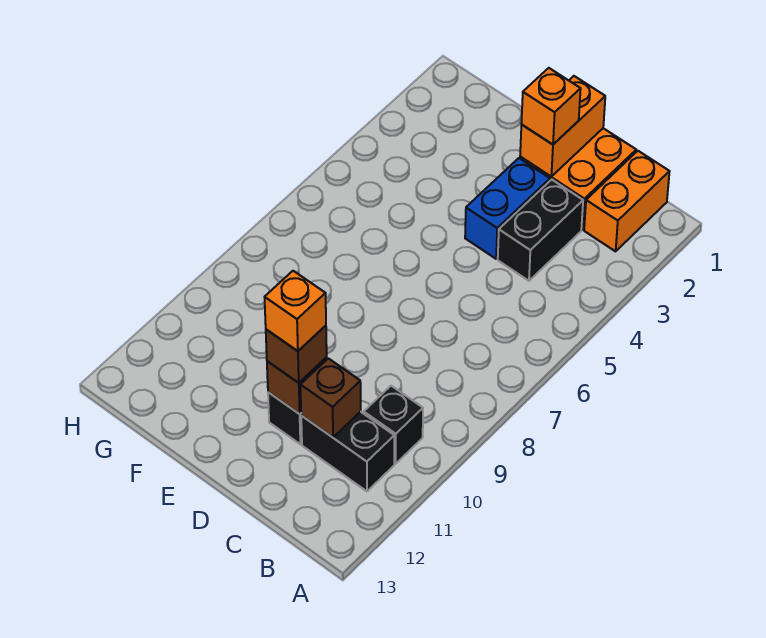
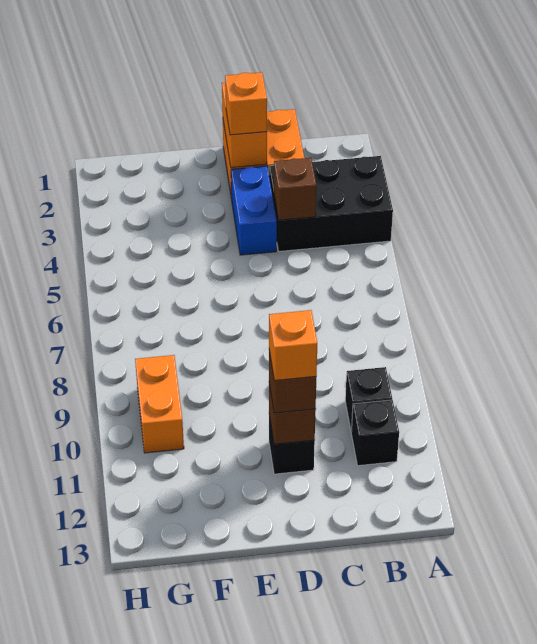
orange 1x2 brick [584,151,670,251] -> orange 1x2 brick moved to [135,355,184,453]
black 1x2 brick [301,412,394,491] -> black 1x1 brick [351,400,399,466]
black 1x2 brick [498,180,583,281] -> black 2x3 brick [269,156,393,252]
brown 1x1 brick [300,358,361,437] -> brown 1x1 brick moved to [274,158,316,220]

